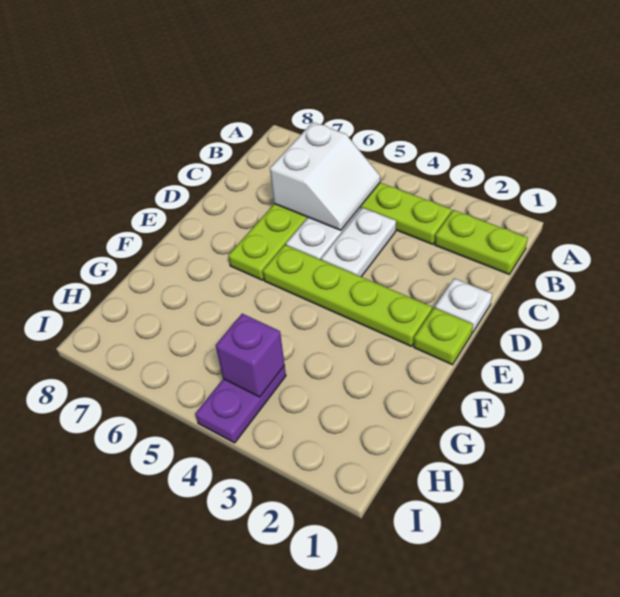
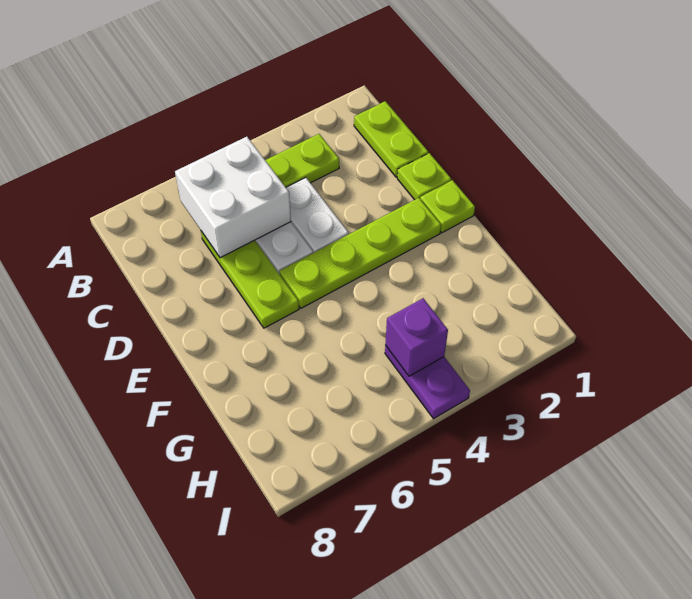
lime 1x2 plate [435,210,528,274] -> lime 1x2 plate turned to [354,101,428,177]
white 2x2 slope [270,122,380,230] -> white 2x2 brick [175,137,291,258]
white 1x1 plate [435,278,492,333] -> lime 1x1 plate [397,153,451,200]

